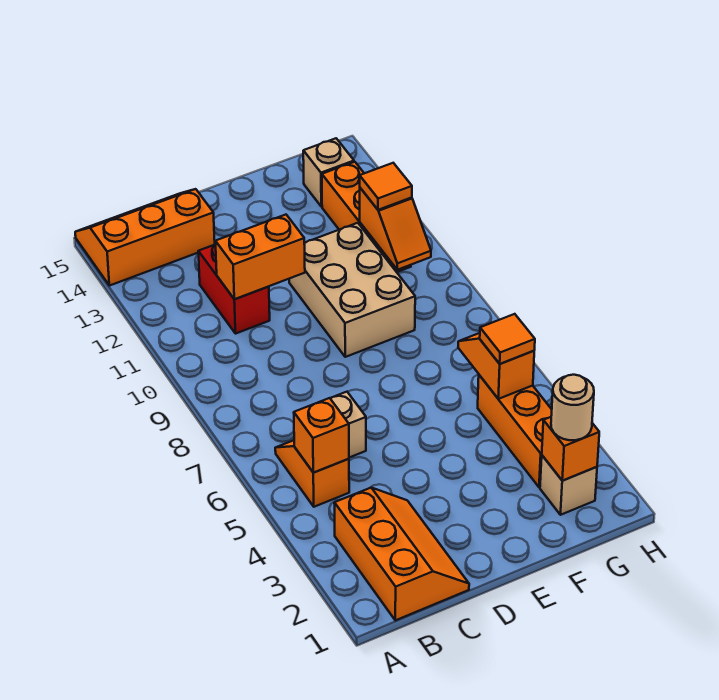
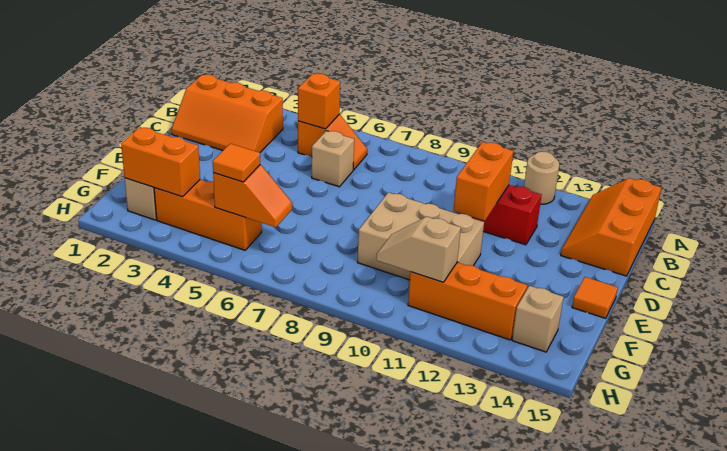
orange 2x3 slope [75,189,215,286] -> orange 2x3 slope turned to [561,178,662,276]
orange 1x1 brick [542,417,599,481] -> orange 1x2 brick [121,127,200,197]
tan 1x1 round brick [551,375,594,440] -> tan 1x1 round brick moved to [524,152,559,204]
orange 1x2 slope [360,188,431,270] -> tan 1x2 slope [376,217,461,282]
orange 1x1 tile [360,163,412,210] -> orange 1x1 tile moved to [572,277,618,318]

